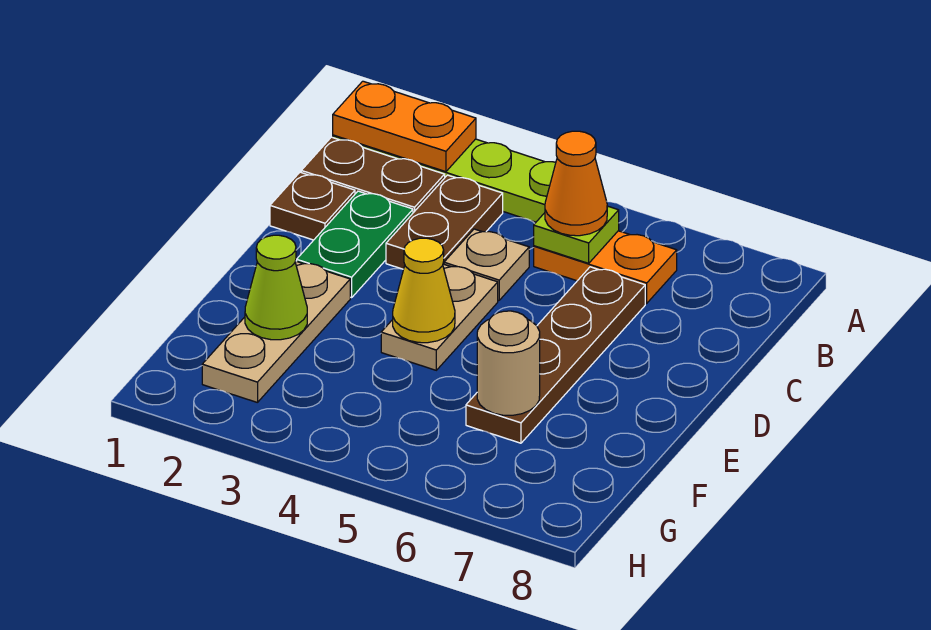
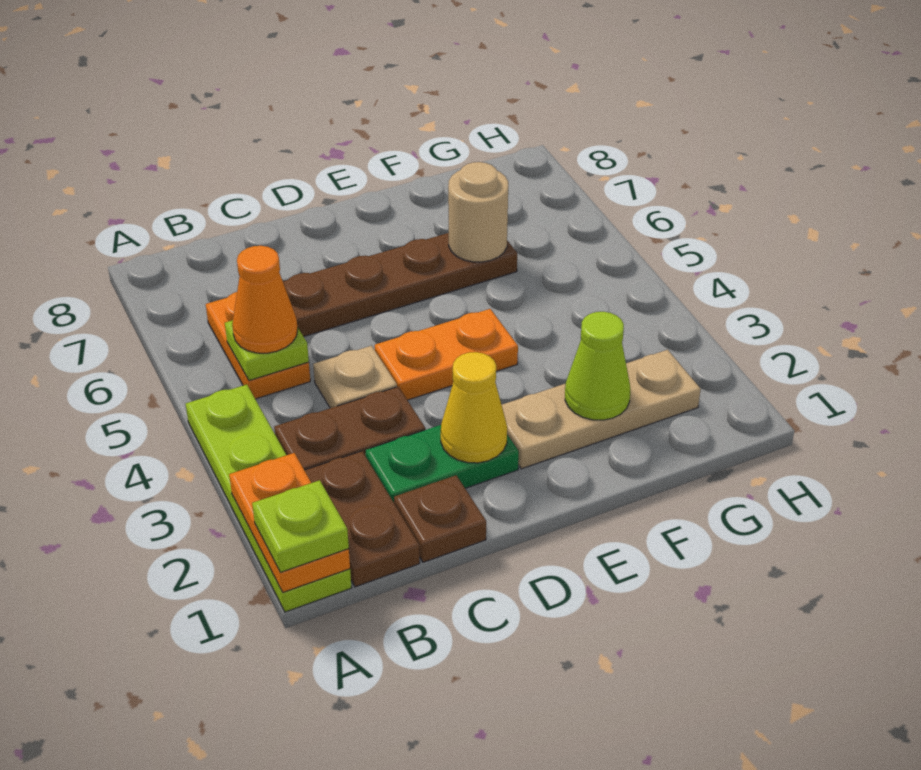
none -> lime 1x1 plate [252,480,349,572]
tan 1x2 plate [381,264,498,370] -> orange 1x2 plate [375,309,518,400]
yellow 1x1 cone [393,238,455,343] -> yellow 1x1 cone moved to [441,352,507,463]

